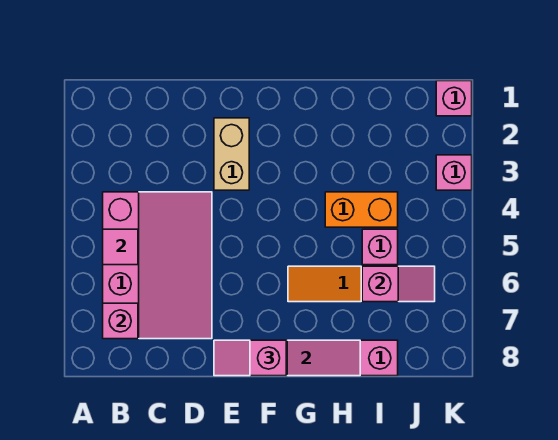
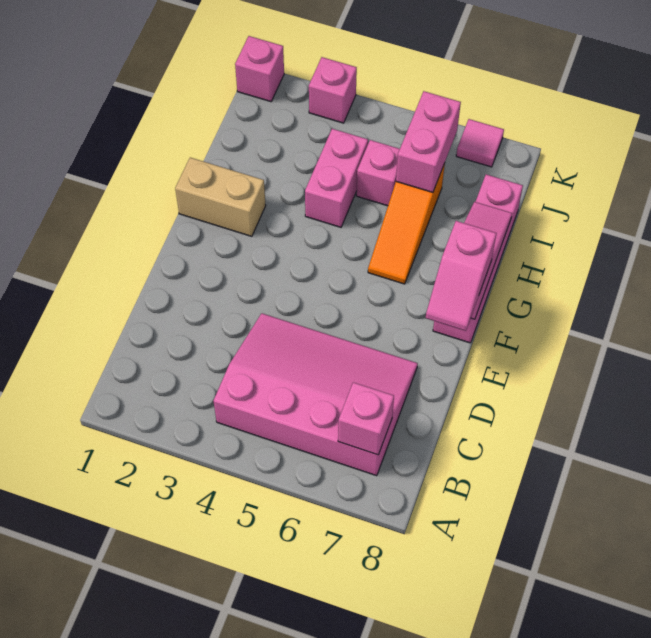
pink 1x1 tile [103,229,138,265] -> pink 1x1 tile moved to [456,119,504,167]
tan 1x2 brick [214,118,249,190] -> tan 1x2 brick moved to [175,158,266,236]
orange 1x2 brick [325,192,398,227] -> pink 1x2 brick [305,129,368,227]
pink 1x2 slope [362,266,435,302] -> pink 1x2 brick [396,91,461,192]

